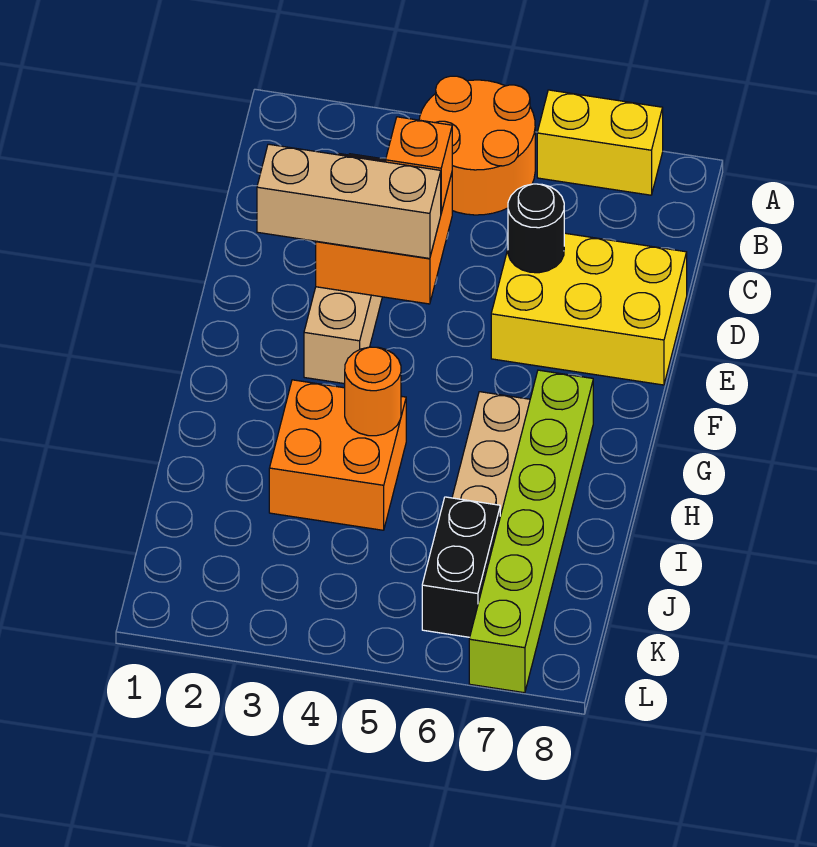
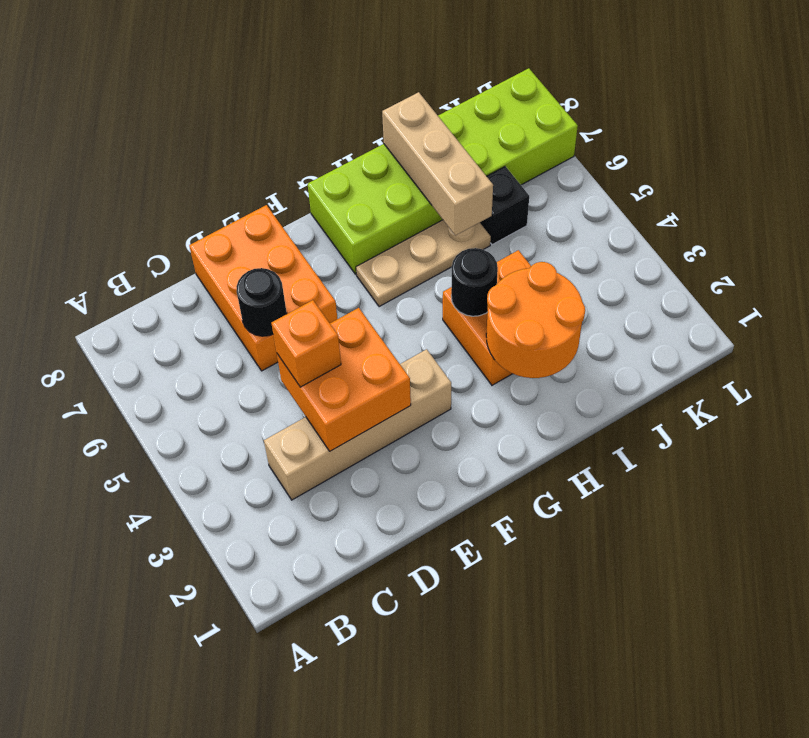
orange 2x2 round brick [419,76,535,215] -> orange 2x2 round brick moved to [486,262,585,378]
yellow 1x2 brick [537,90,663,195] -> none
yellow 2x3 brick [491,233,687,385] -> orange 2x3 brick [189,205,337,371]
tan 1x3 brick [257,144,441,258] -> tan 1x3 brick moved to [382,92,493,236]
lime 1x6 brick [469,370,593,693] -> lime 2x6 brick [308,68,578,274]
orange 1x1 round brick [345,347,401,436] -> black 1x1 round brick [451,248,498,316]
black 1x2 brick [422,497,500,637] -> black 1x1 brick [480,166,529,245]

